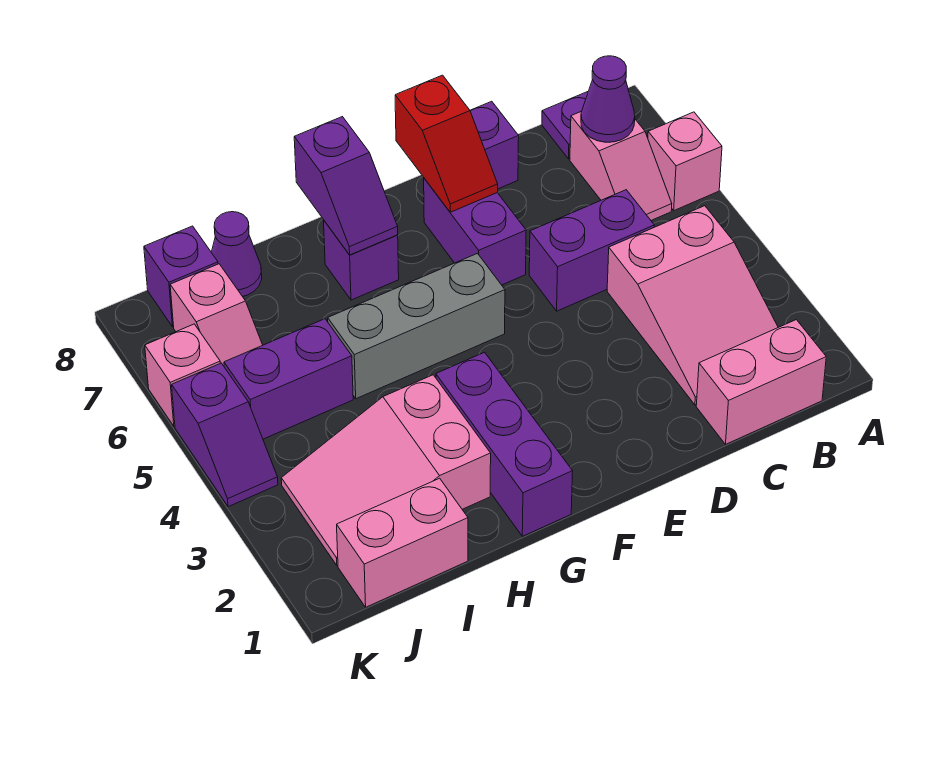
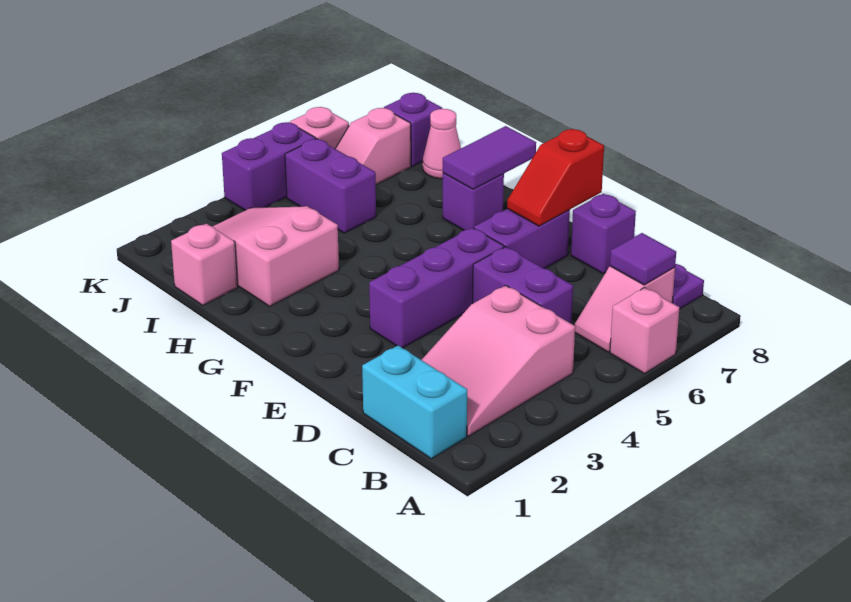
pink 1x2 brick [696,320,826,444] -> cyan 1x2 brick [362,346,467,459]
purple 1x1 cone [581,56,635,142] -> purple 1x1 tile [610,233,676,285]
grey 1x3 brick [328,253,505,399] -> none
purple 1x3 brick [436,352,573,536] -> purple 1x3 brick moved to [369,228,504,348]
purple 1x2 slope [294,117,398,255] -> purple 1x2 tile [443,126,536,189]
pink 1x2 brick [337,478,468,607] -> pink 1x1 brick [171,224,238,305]
purple 1x1 cone [211,212,262,296] -> pink 1x1 cone [423,109,461,179]
purple 1x2 slope [172,363,278,507] -> purple 1x2 brick [222,122,316,210]

